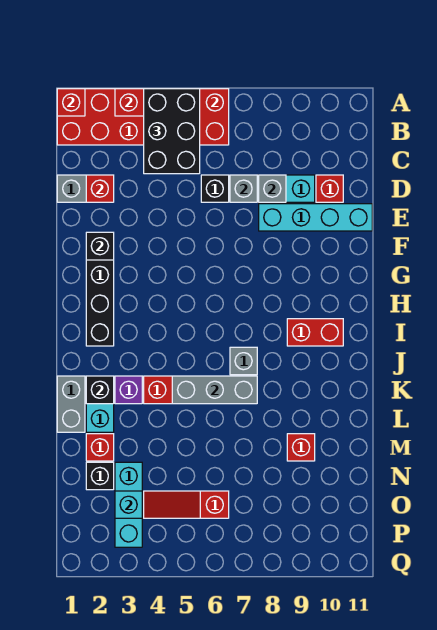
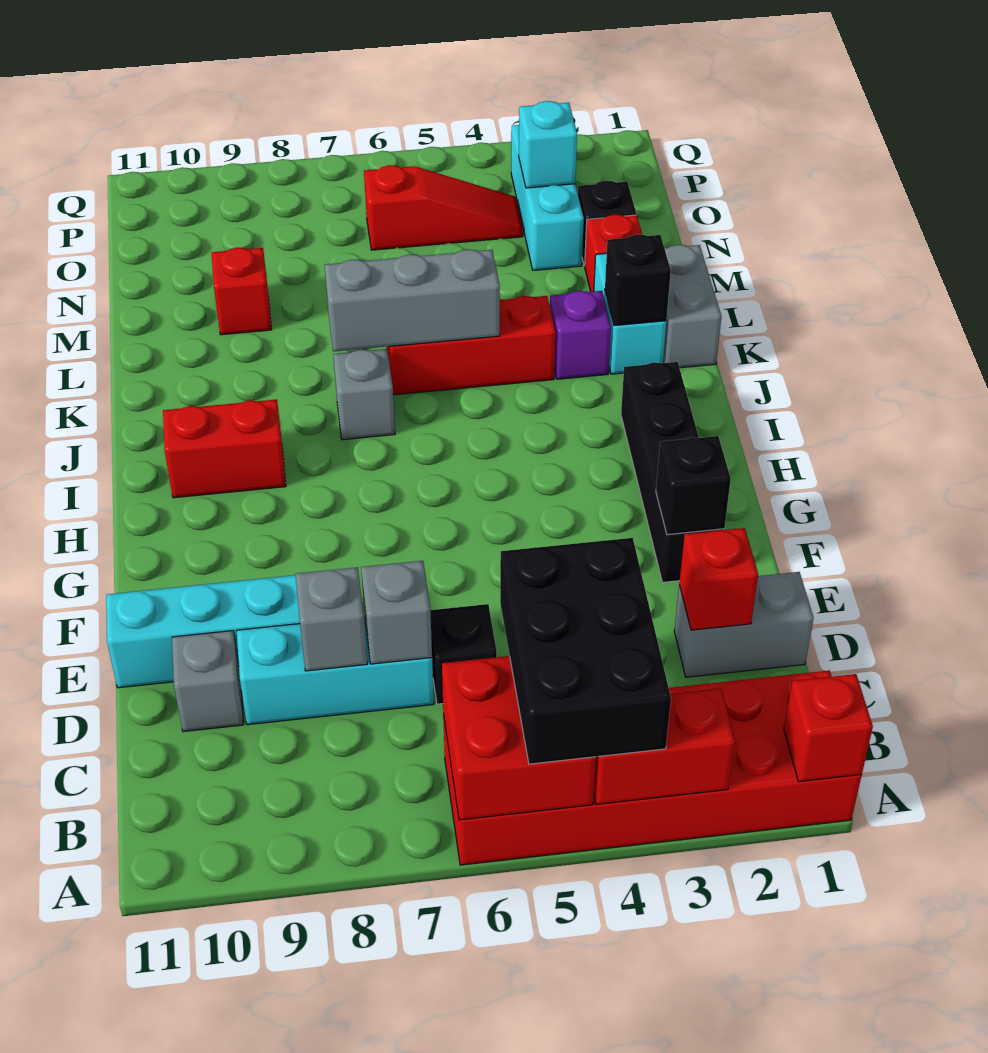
red 1x1 brick [316,175,343,202] -> grey 1x1 brick [172,631,244,732]

